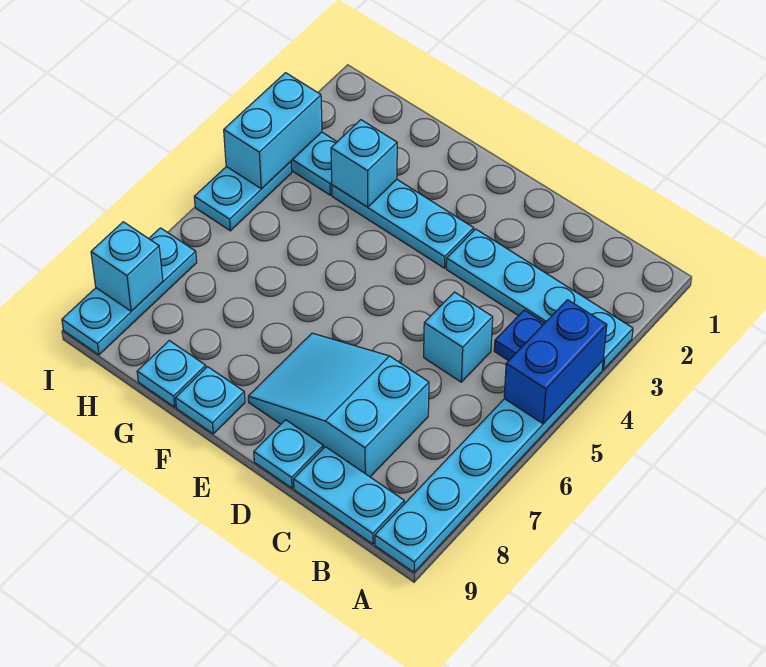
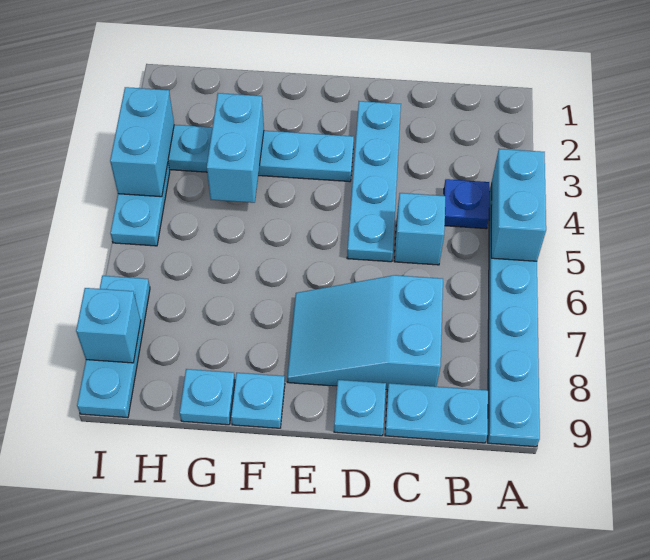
cyan 1x4 plate [446,229,633,370] -> cyan 1x4 plate turned to [347,101,401,262]
blue 1x2 brick [504,300,607,424] -> cyan 1x2 brick [491,149,546,261]
cyan 1x1 brick [331,120,397,207] -> cyan 1x2 brick [207,93,264,203]

